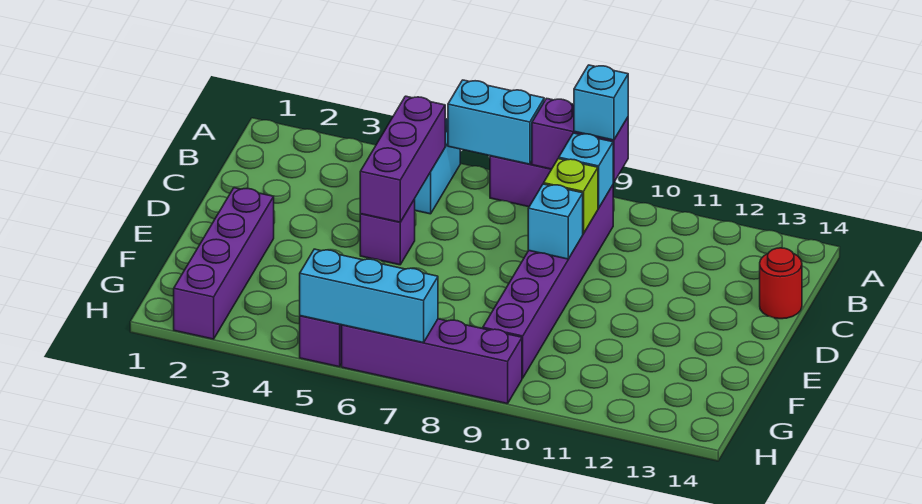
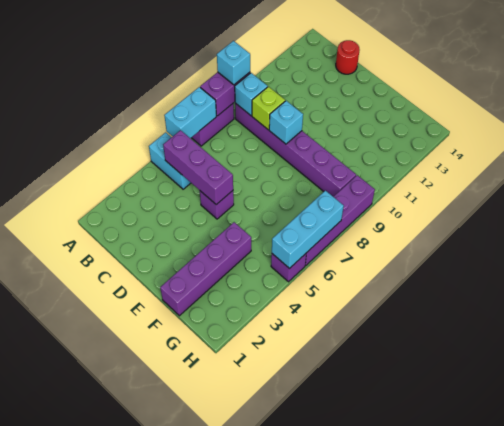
purple 1x4 brick [174,188,274,339] -> purple 1x4 brick turned to [160,222,251,316]

